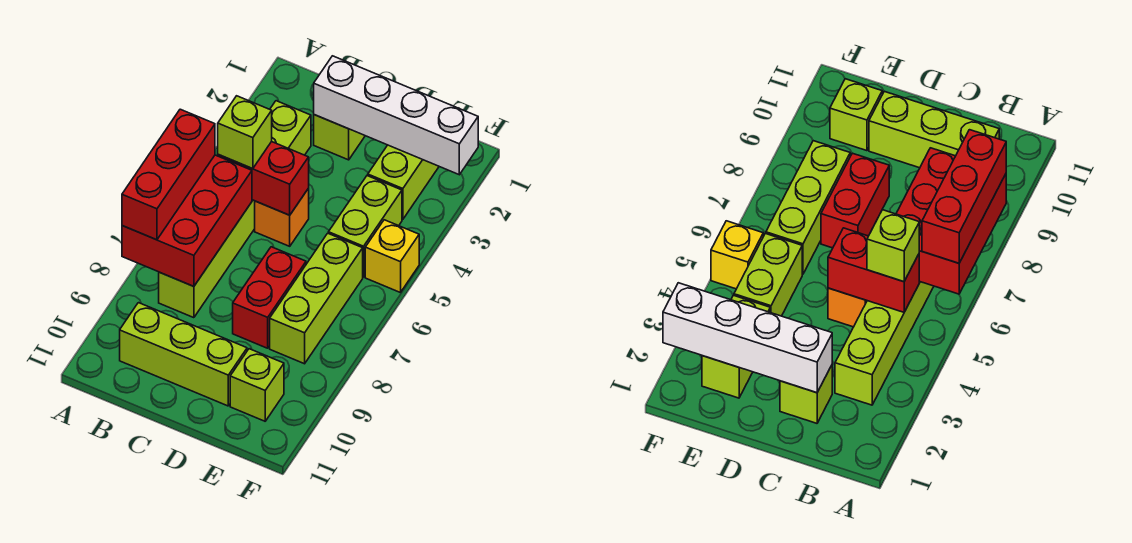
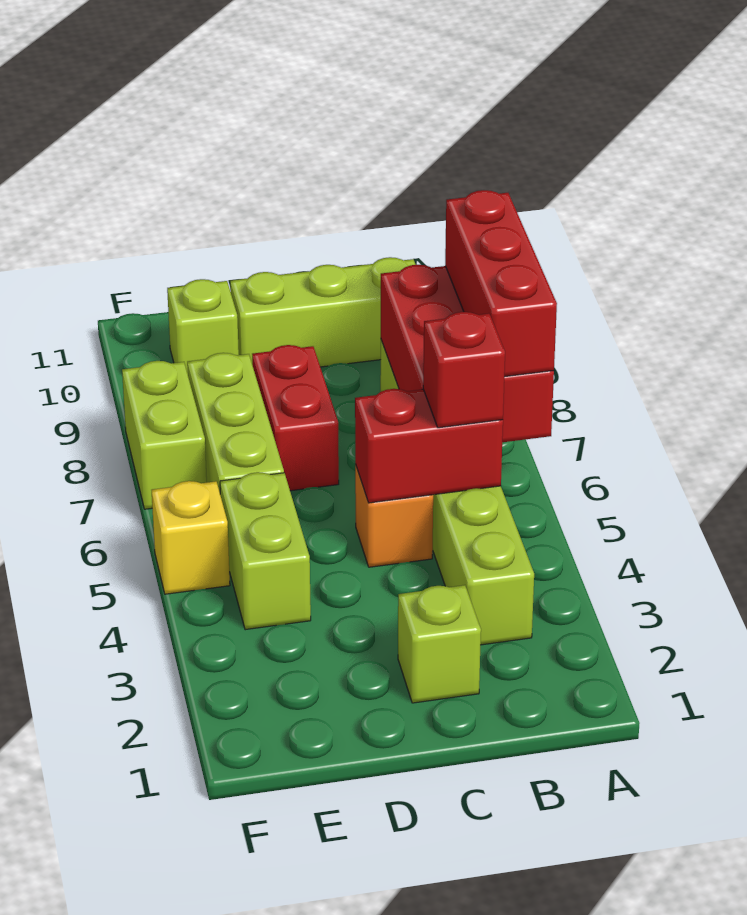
lime 1x1 brick [218,96,272,169] -> red 1x1 brick [423,312,505,428]
white 1x4 brick [314,56,478,175] -> none
lime 1x2 brick [368,145,439,219] -> lime 1x2 brick moved to [122,361,207,509]

